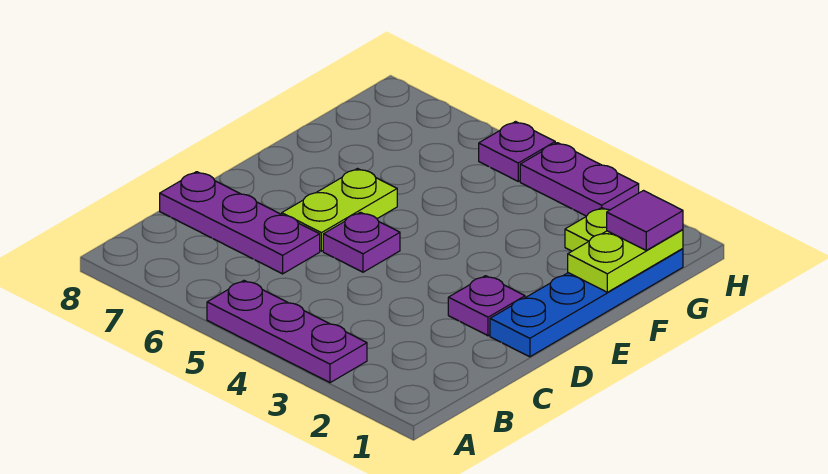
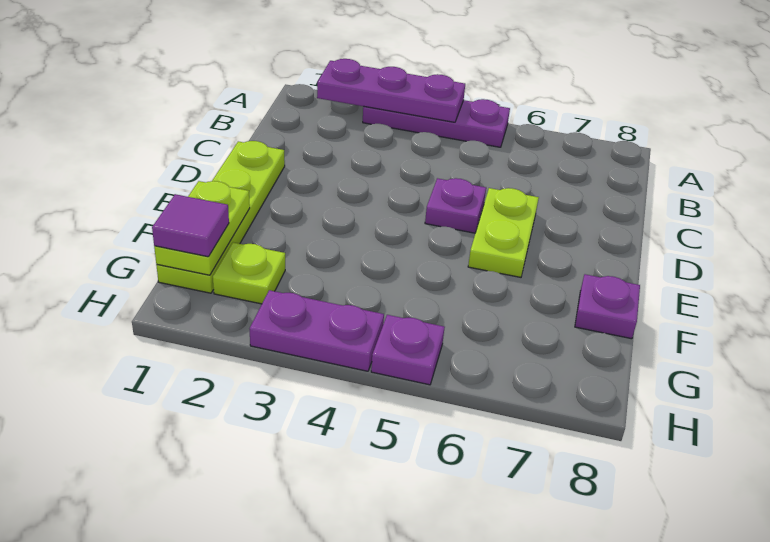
purple 1x3 plate [160,172,320,274] -> purple 1x3 plate moved to [317,59,465,122]
blue 1x4 plate [490,249,683,357] -> lime 1x4 plate [156,141,285,293]
purple 1x1 plate [448,276,525,336] -> purple 1x1 plate moved to [575,274,640,339]

